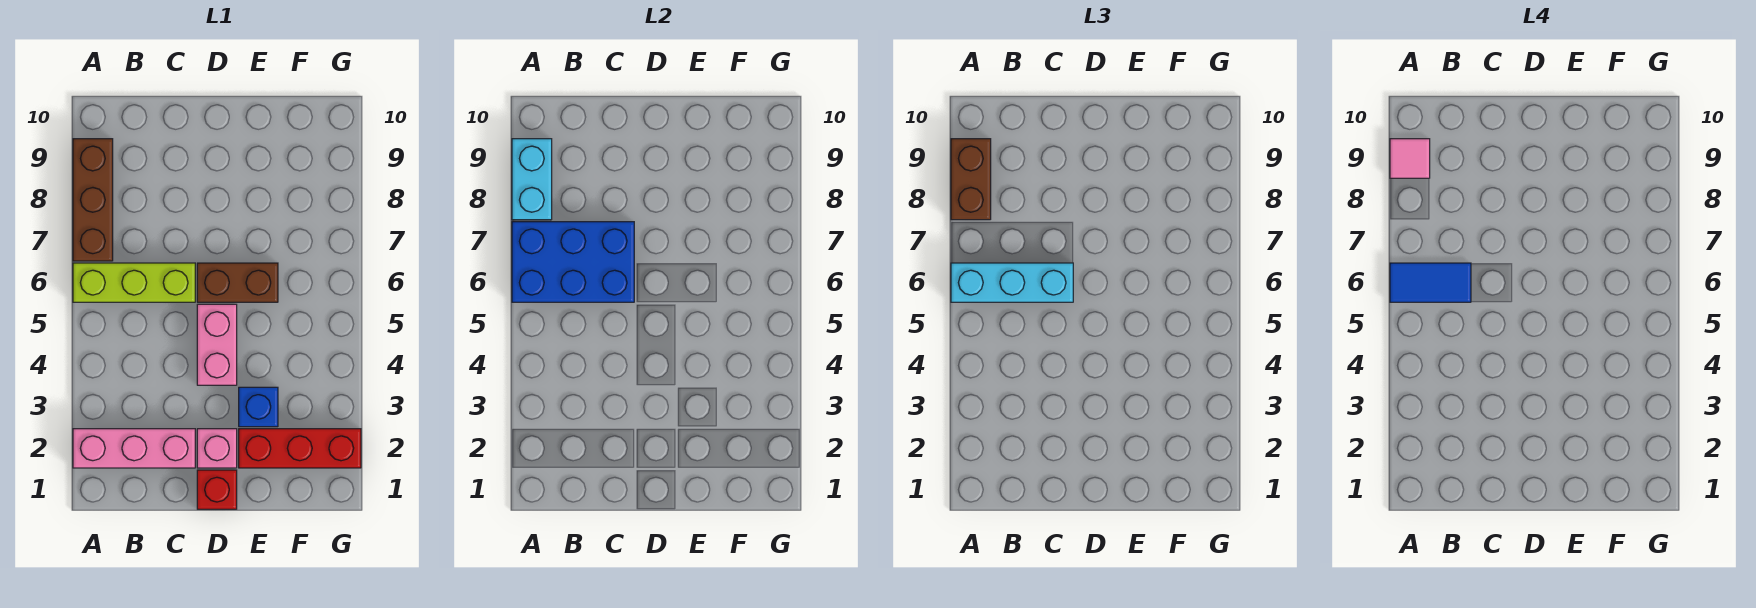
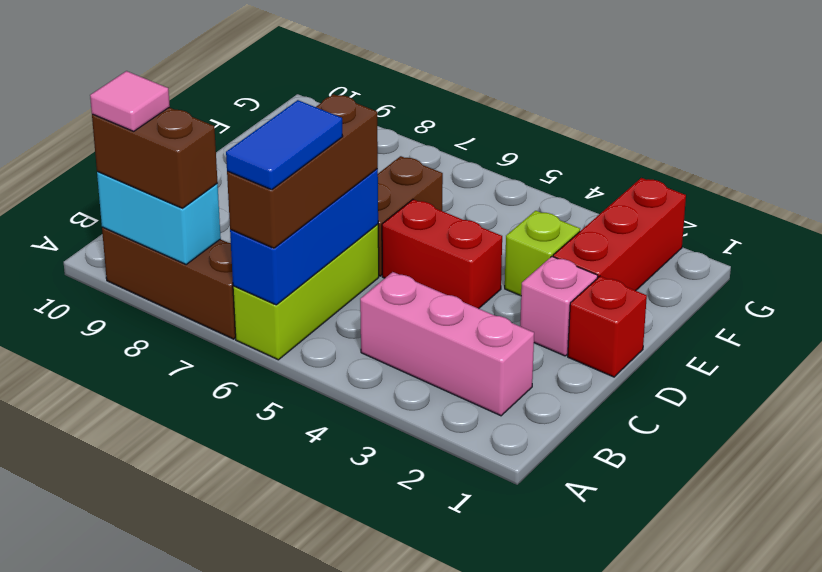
pink 1x3 brick [73,429,195,468] -> pink 1x3 brick turned to [360,272,534,416]
blue 2x3 brick [512,222,634,302] -> blue 1x3 brick [230,169,378,305]
cyan 1x3 brick [951,263,1073,302] -> brown 1x3 brick [227,94,378,248]
pink 1x2 brick [197,304,237,385] -> red 1x2 brick [382,199,502,309]
blue 1x1 brick [239,387,278,427] -> lime 1x1 brick [505,211,580,296]

